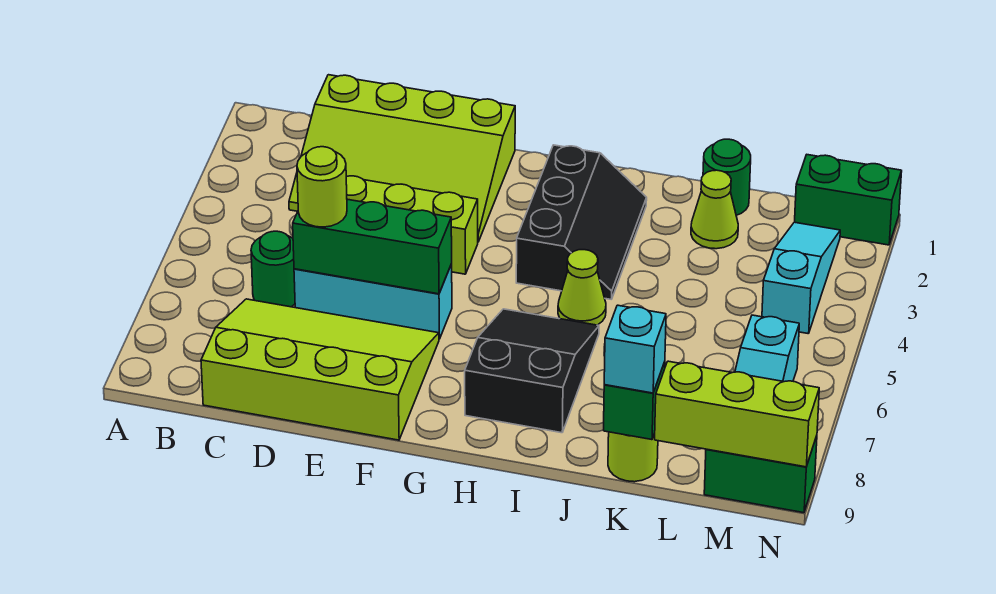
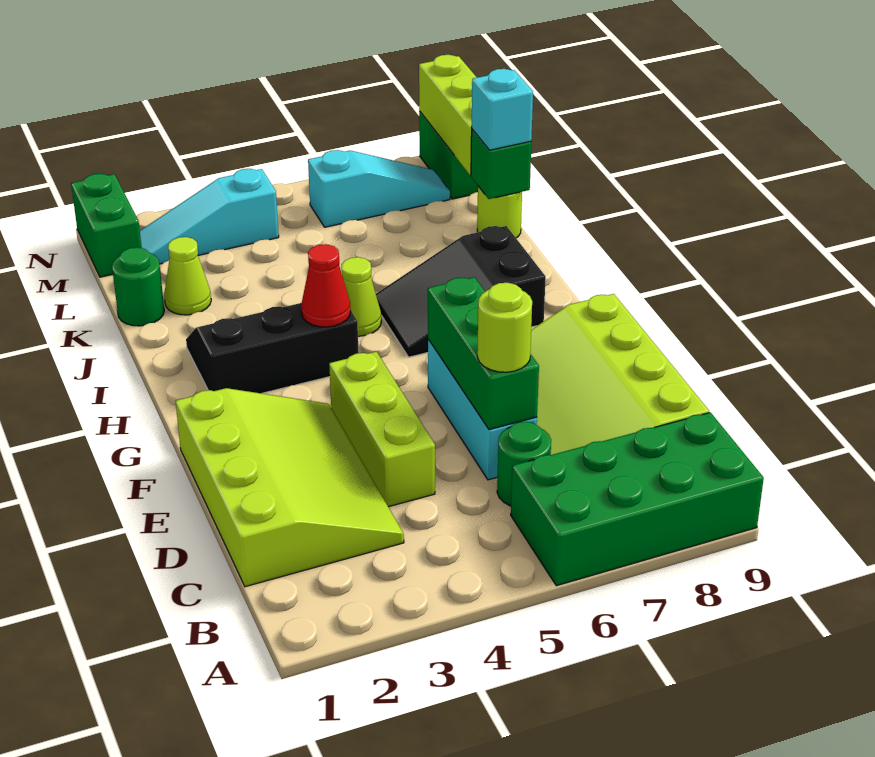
none -> green 2x4 brick [511,412,764,586]
none -> red 1x1 cone [301,244,351,327]

